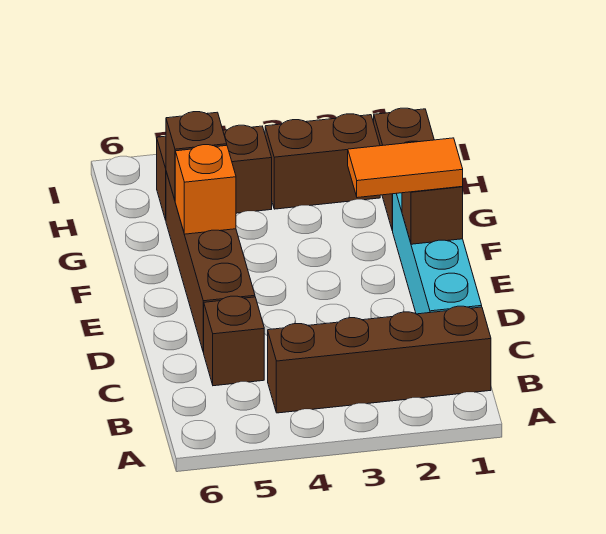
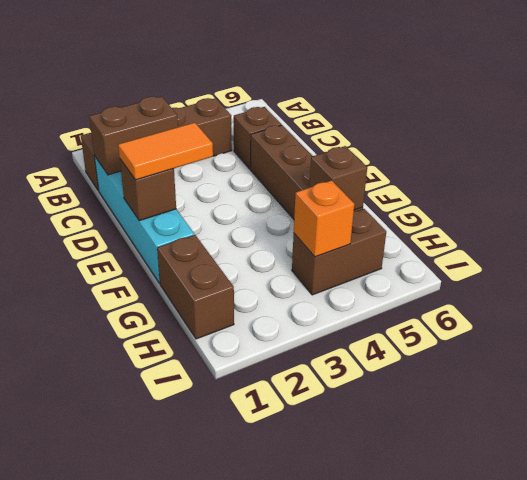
orange 1x1 brick [175,145,236,234] -> orange 1x1 brick moved to [294,180,354,257]
brown 1x2 brick [265,114,380,209] -> brown 1x2 brick moved to [89,96,178,175]

